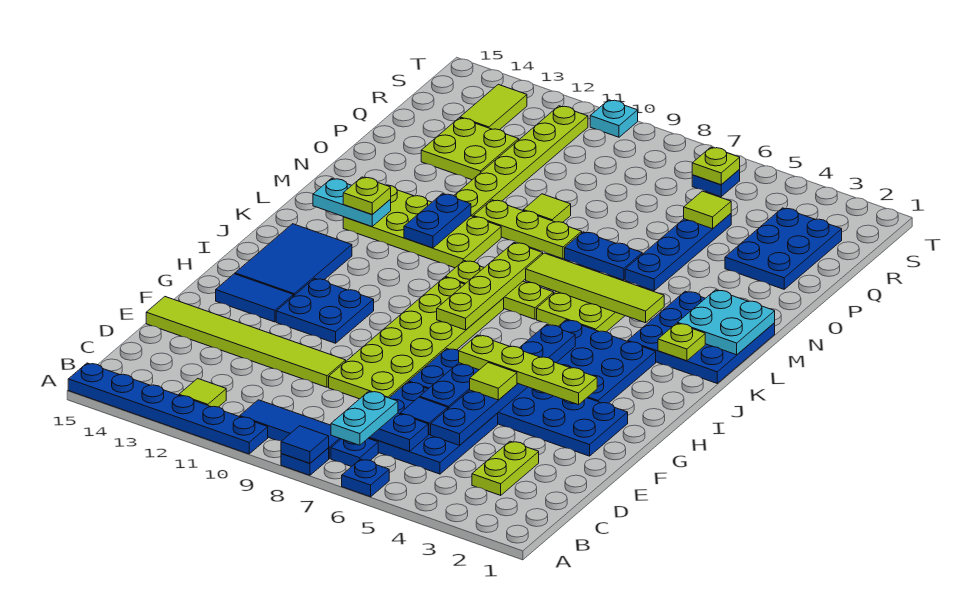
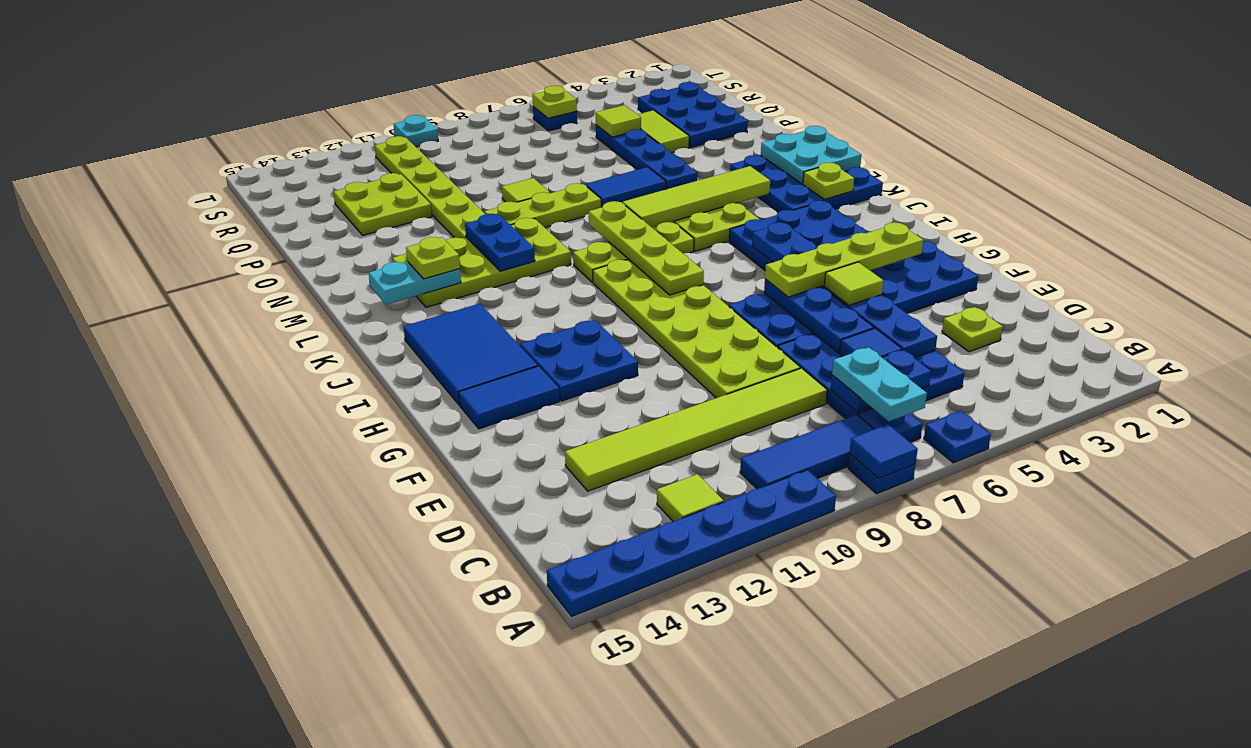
lime 1x2 plate [472,441,539,495] -> lime 1x1 plate [942,307,1003,352]
lime 1x6 tile [146,297,346,387] -> lime 1x6 tile moved to [565,368,827,491]
blue 1x2 plate [565,232,642,280] -> blue 1x2 tile [585,167,666,207]
lime 1x2 tile [460,84,527,130] -> lime 1x2 tile moved to [637,110,689,153]

